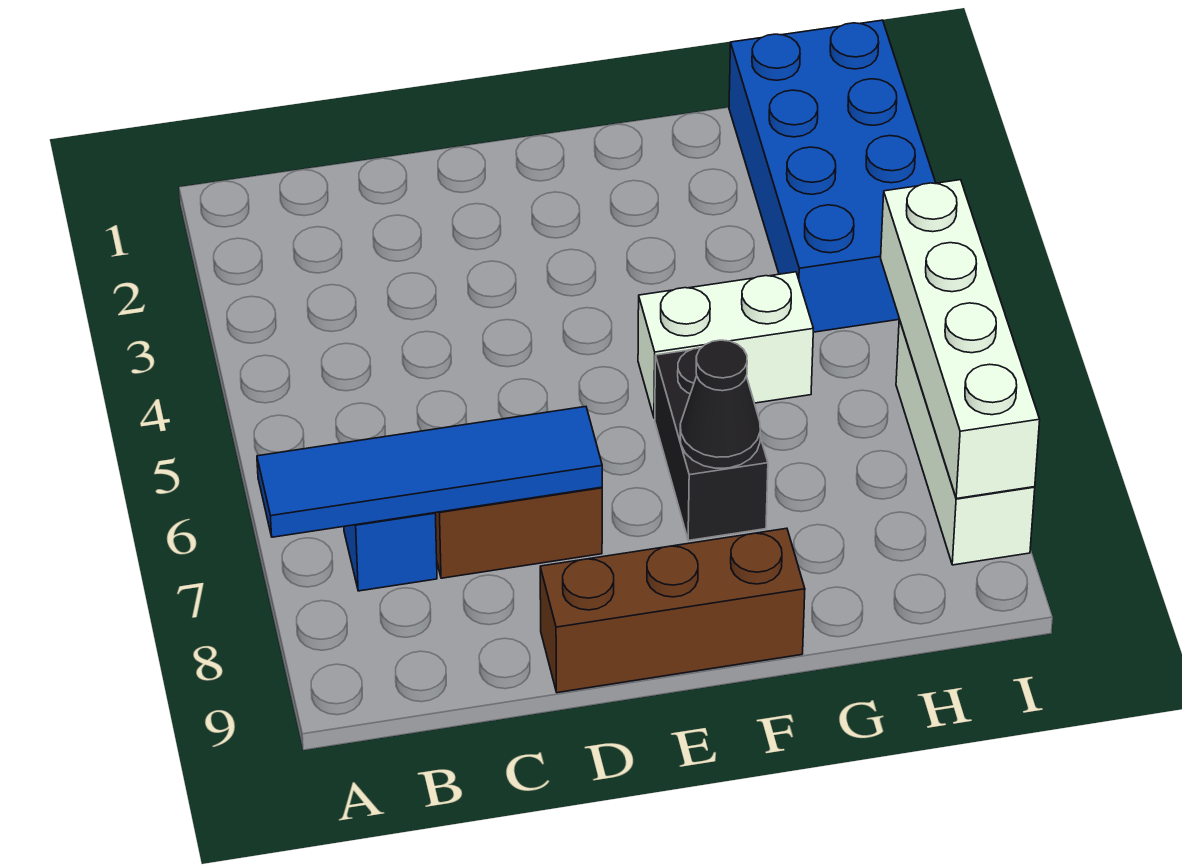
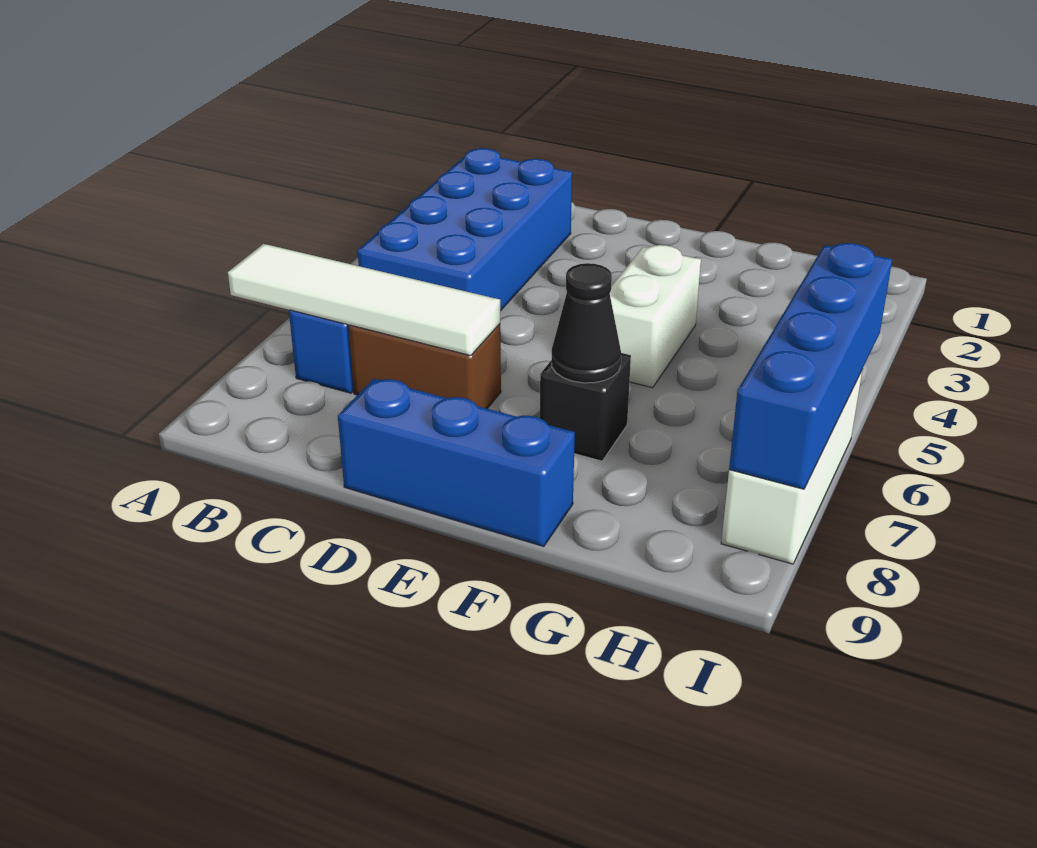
blue 1x4 tile [257,407,602,537] -> white 1x4 tile [228,244,500,356]
brown 1x3 brick [540,528,805,693] -> blue 1x3 brick [338,379,575,546]
white 1x2 brick [638,272,813,418] -> white 1x2 brick turned to [610,245,701,388]
black 1x2 brick [655,348,768,540] -> black 1x1 brick [540,353,631,461]
blue 2x4 brick [729,20,936,332] -> blue 2x4 brick moved to [358,148,572,311]
white 1x4 brick [881,180,1040,499] -> blue 1x4 brick [729,243,892,489]

